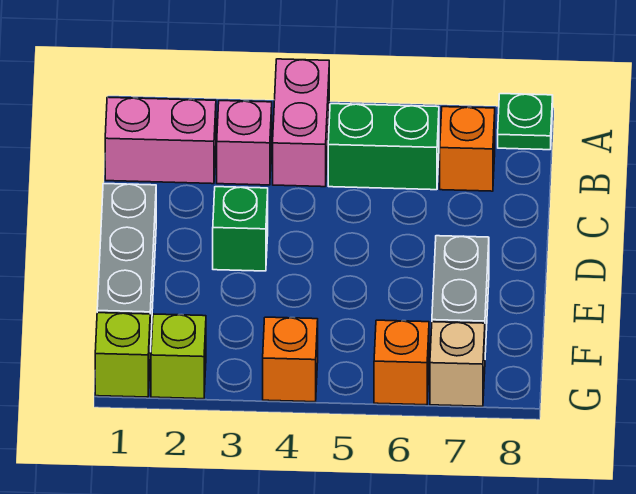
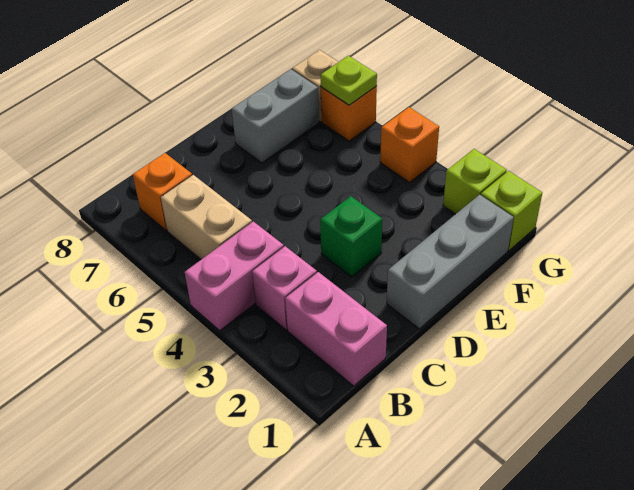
green 1x1 plate [498,94,553,150] -> none
green 1x2 brick [328,104,439,190] -> tan 1x2 brick [161,175,252,259]
none -> lime 1x1 plate [321,56,377,105]

